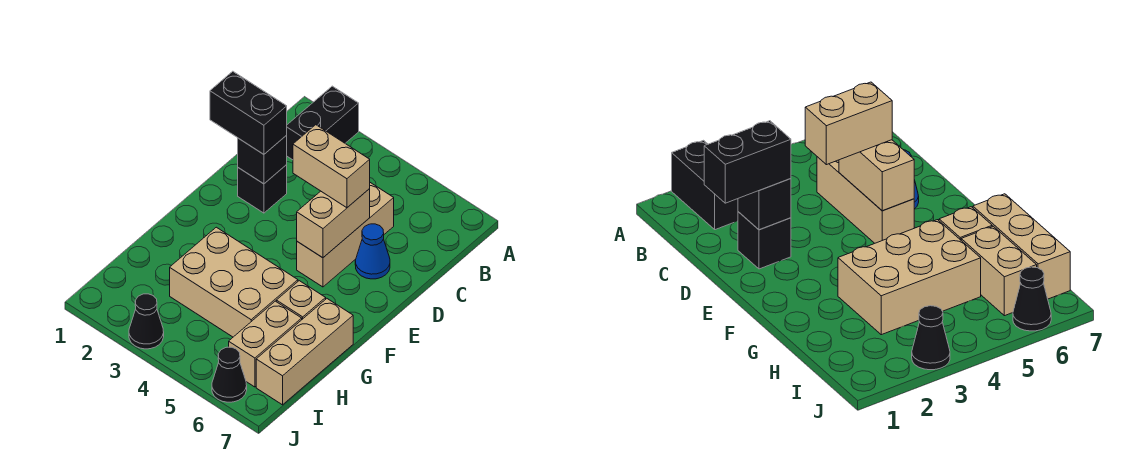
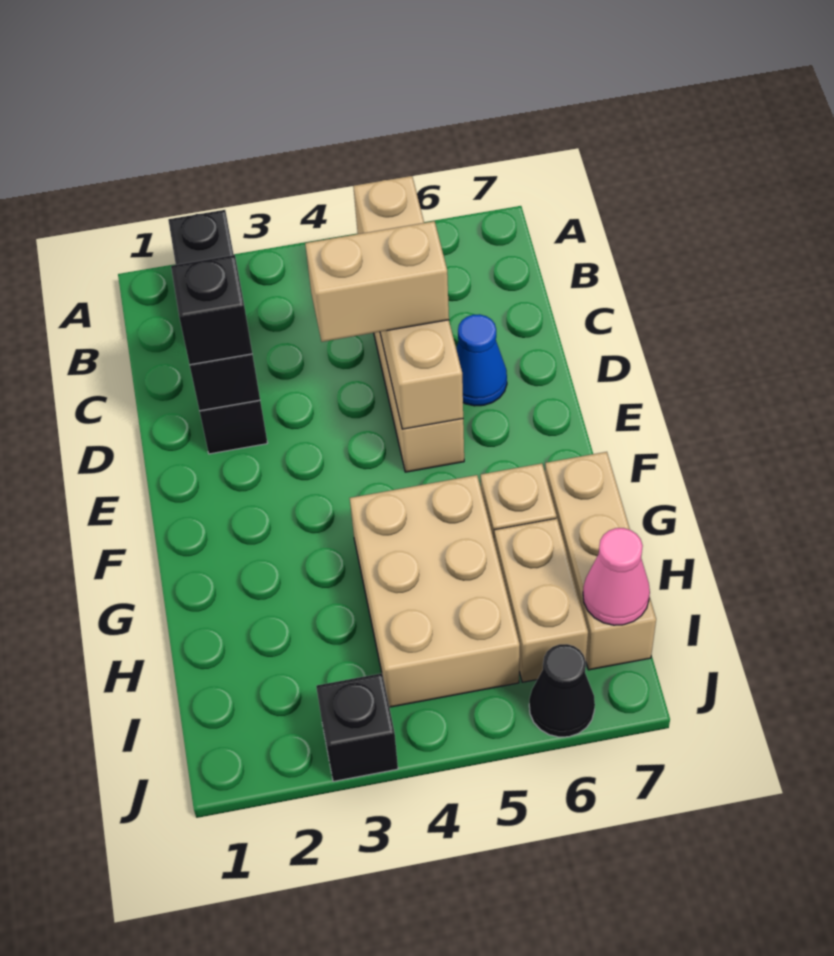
black 1x2 brick [210,71,287,154] -> black 1x1 brick [171,255,252,365]
tan 1x2 brick [297,189,370,258] -> tan 1x4 brick [353,176,463,429]
tan 2x3 brick [170,227,298,337] -> tan 2x3 brick turned to [350,475,520,707]
none -> pink 1x1 cone [583,528,650,625]
black 1x1 cone [129,294,164,349] -> black 1x1 brick [316,673,398,781]

